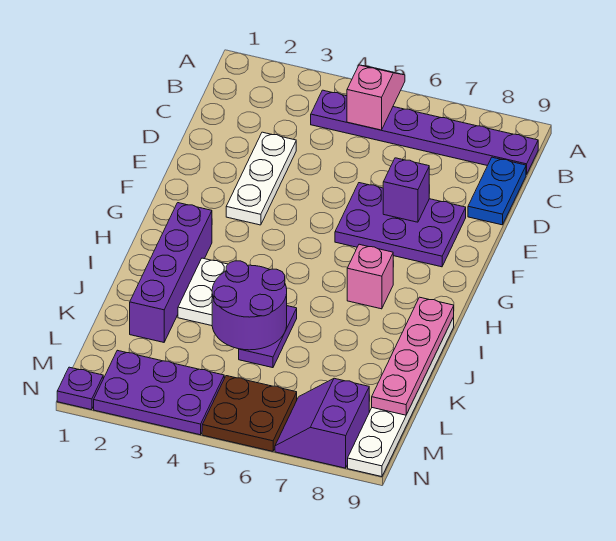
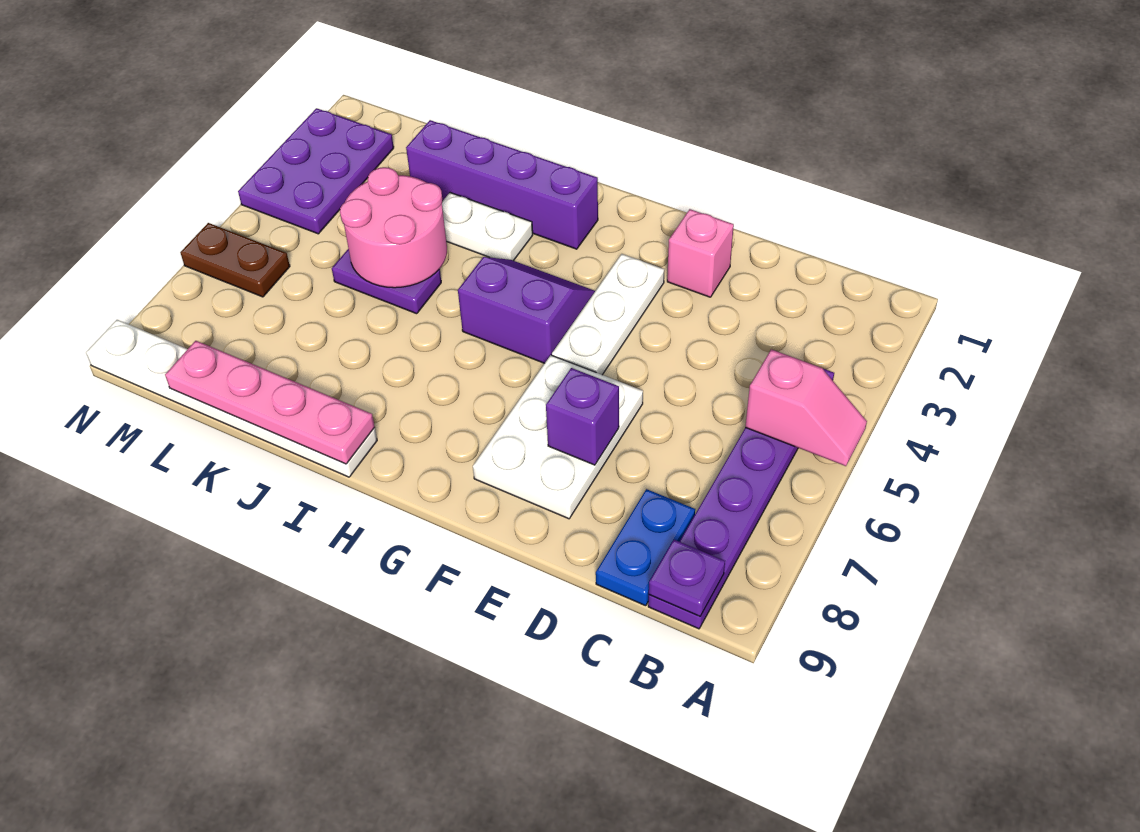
blue 1x2 plate [468,157,526,225] -> blue 1x2 plate turned to [596,489,695,606]
white 1x3 plate [226,132,296,225] -> white 1x3 plate turned to [552,254,664,375]
purple 2x3 plate [335,183,466,267] -> white 2x3 plate [473,355,643,519]
pink 1x1 brick [347,244,393,309] -> pink 1x1 brick moved to [667,209,734,297]
purple 2x2 round brick [212,261,287,350] -> pink 2x2 round brick [340,167,447,288]
brown 2x2 plate [202,376,297,451] -> brown 1x2 plate [180,223,290,297]
purple 2x2 slope [275,378,369,468] -> purple 2x2 slope moved to [458,257,595,363]
purple 1x1 plate [57,367,103,410] -> purple 1x1 plate moved to [649,540,725,616]

